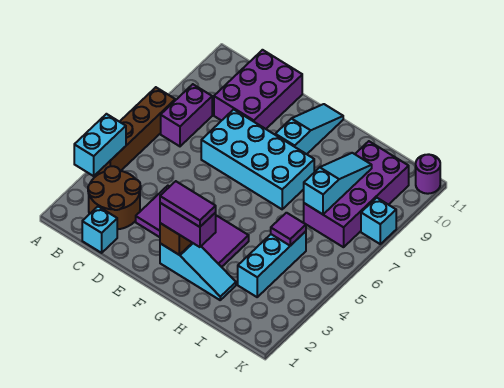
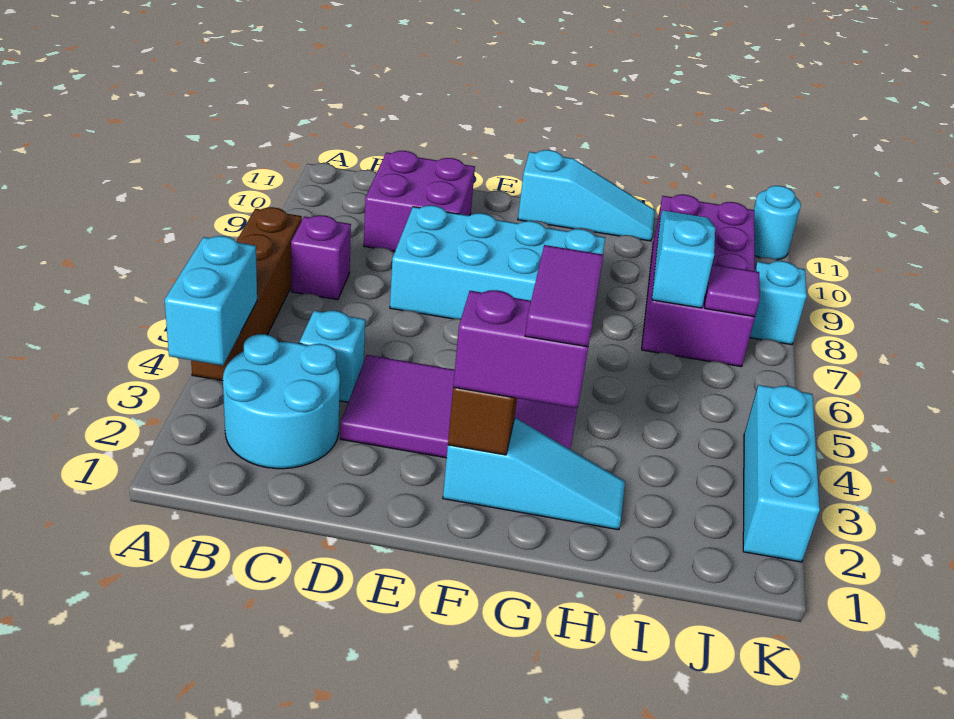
brown 2x2 round brick [88,166,141,229] -> cyan 2x2 round brick [223,334,340,469]
purple 1x2 brick [161,84,212,146] -> purple 1x1 brick [291,215,351,300]
cyan 1x1 brick [82,207,117,253] -> cyan 1x1 brick moved to [300,311,365,402]
purple 2x3 brick [214,50,302,129] -> purple 2x2 brick [364,151,475,251]
purple 1x2 tile [160,181,216,227] -> purple 1x2 tile turned to [525,245,603,347]
cyan 1x3 slope [275,104,343,154] -> cyan 1x3 slope turned to [518,150,655,241]
cyan 1x3 brick [238,231,306,297] -> cyan 1x3 brick moved to [743,385,820,562]
purple 1x1 tile [271,213,306,246] -> purple 1x1 tile moved to [705,265,760,317]
purple 1x1 round brick [416,154,440,194] -> cyan 1x1 round brick [754,186,801,260]

